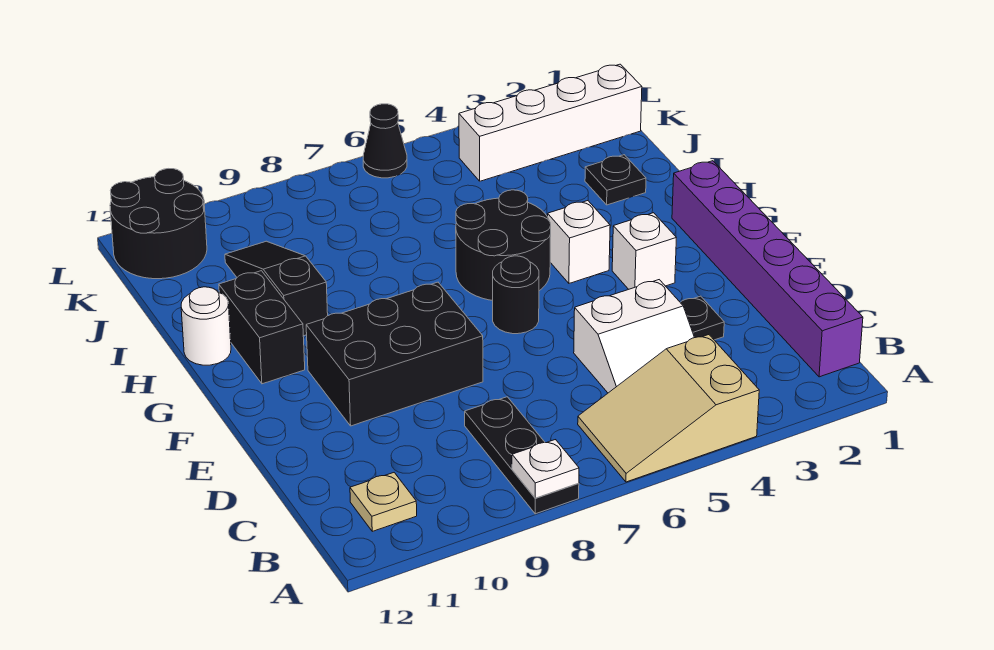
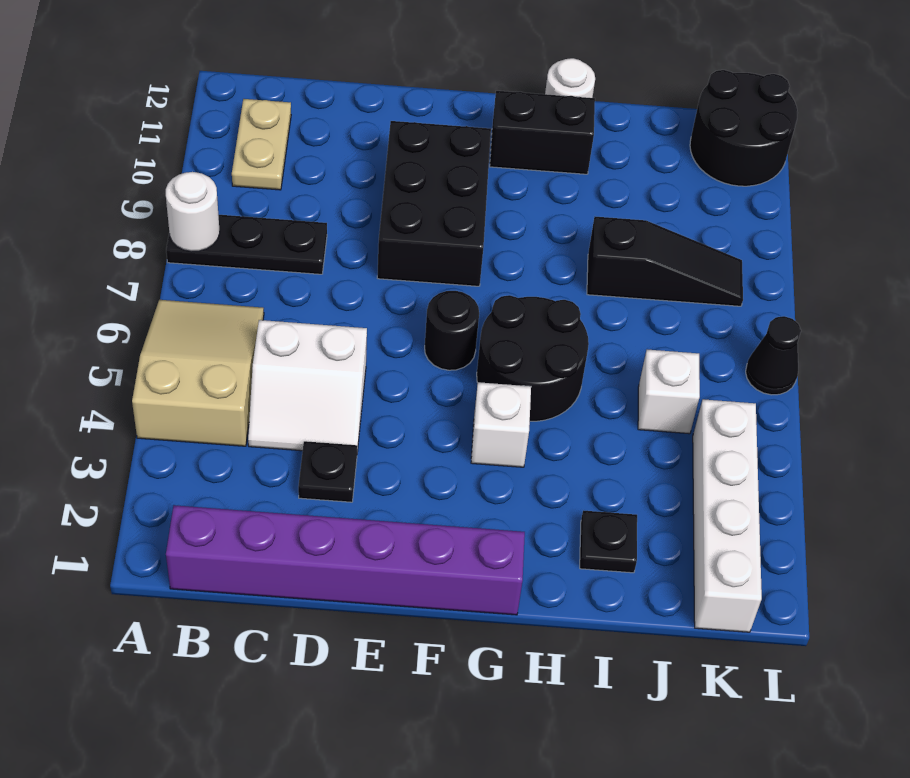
white 1x1 plate [512,440,579,498] -> white 1x1 round brick [166,172,220,252]
tan 1x1 plate [350,473,417,531] -> tan 1x2 plate [232,99,291,190]
white 2x2 slope [574,280,694,393] -> white 2x2 slope turned to [248,320,367,451]
white 1x1 brick [612,213,676,289] -> white 1x1 brick moved to [638,350,700,434]
black 1x3 slope [225,241,328,336] -> black 1x3 slope moved to [587,217,743,306]

